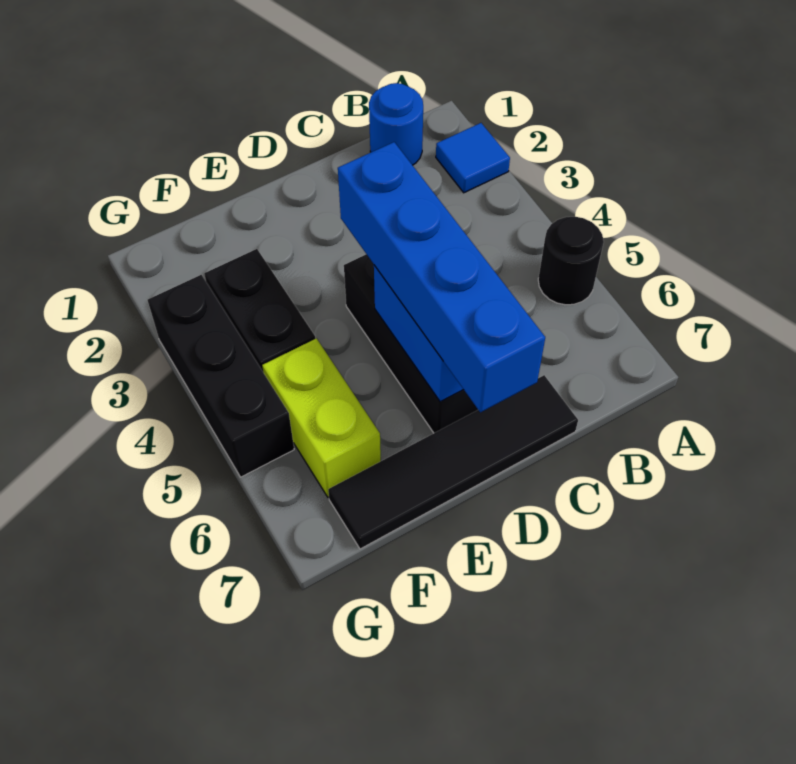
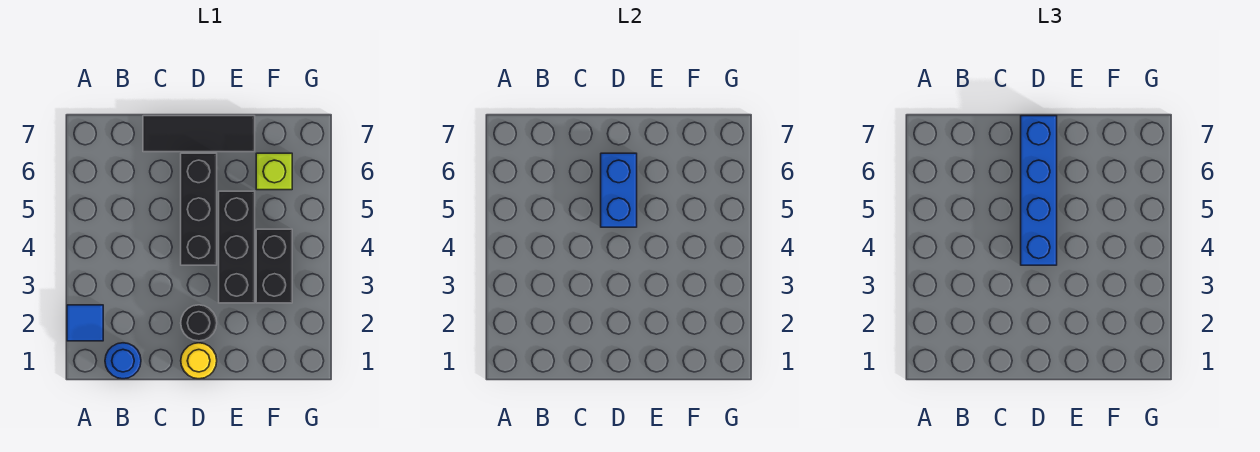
black 1x1 round brick [538,217,604,305] -> black 1x1 round brick moved to [181,305,217,341]
black 1x4 tile [328,375,578,549] -> black 1x3 tile [143,116,255,152]
none -> yellow 1x1 round brick [181,343,217,379]
lime 1x2 brick [262,338,381,497] -> lime 1x1 brick [256,153,292,190]
black 1x3 brick [148,275,294,477] -> black 1x3 brick moved to [219,191,255,303]

